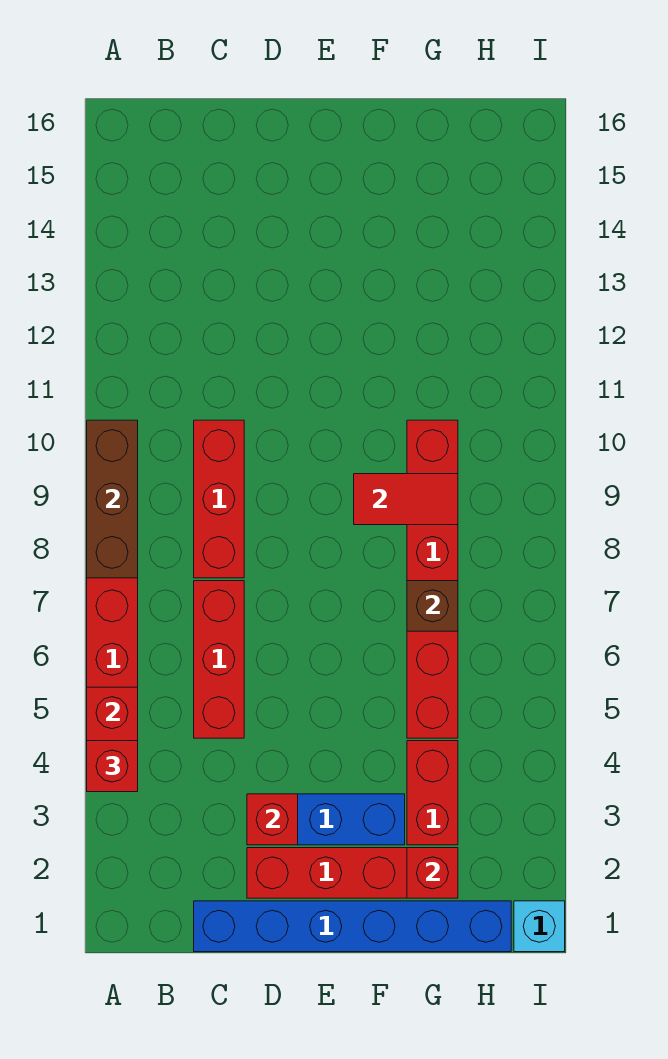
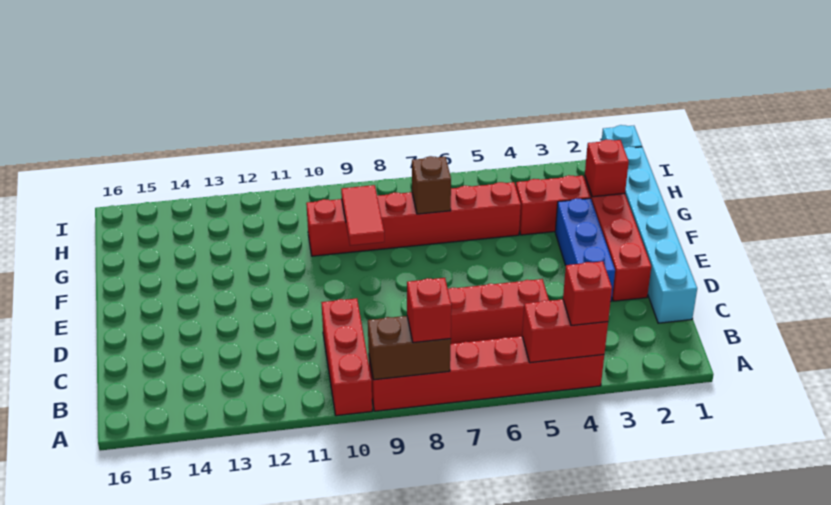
brown 1x3 brick [87,420,138,578] -> brown 1x2 brick [368,316,451,380]
blue 1x6 brick [194,901,511,952] -> cyan 1x6 brick [624,147,697,323]
red 1x3 brick [194,420,244,578] -> red 1x3 brick turned to [321,298,372,416]
red 1x1 brick [247,794,298,845] -> red 1x1 brick moved to [407,278,451,343]

